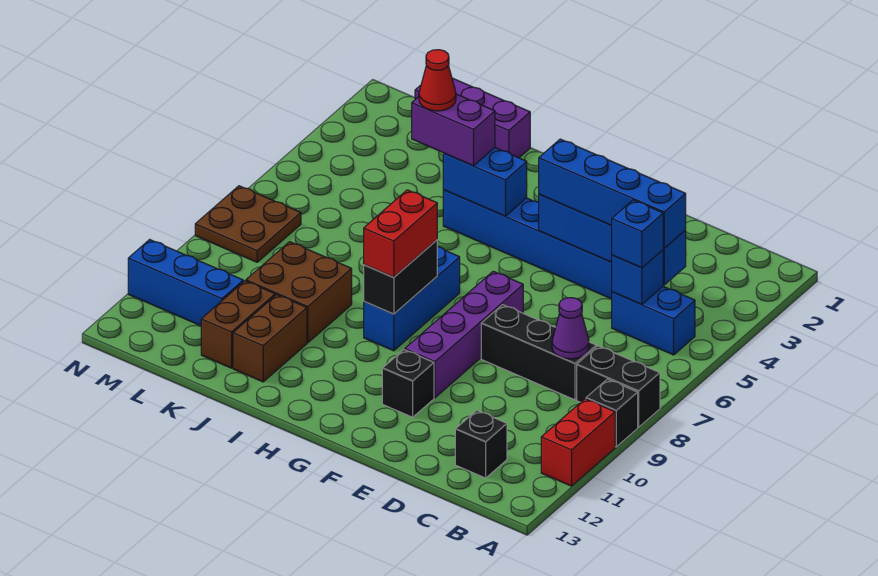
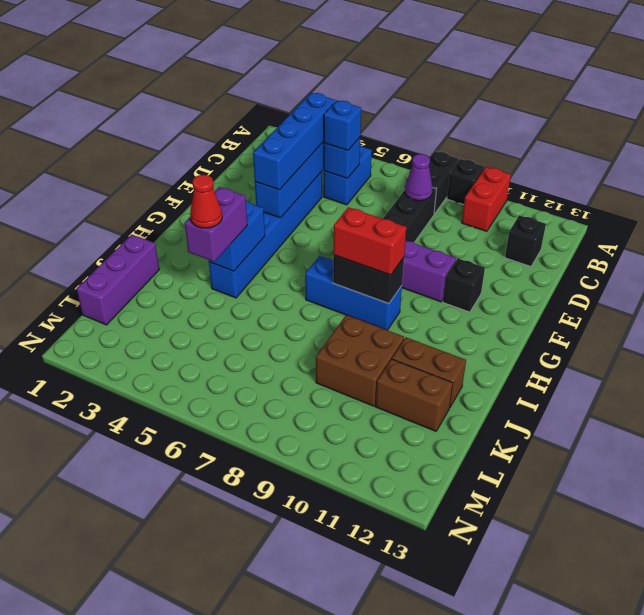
red 1x2 brick [541,399,615,486] -> red 1x2 brick turned to [462,167,511,231]
blue 1x3 brick [128,240,243,326] -> none
brown 2x2 plate [195,186,301,262] -> none

